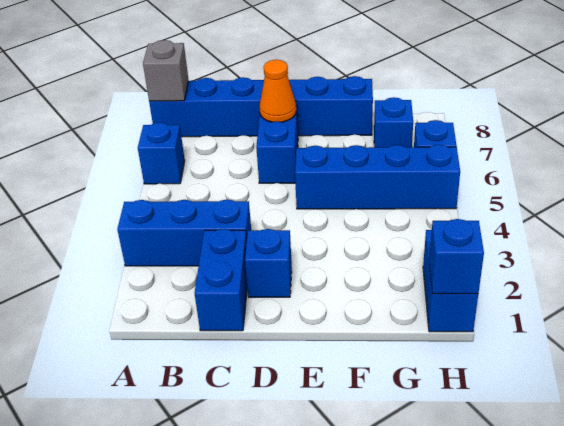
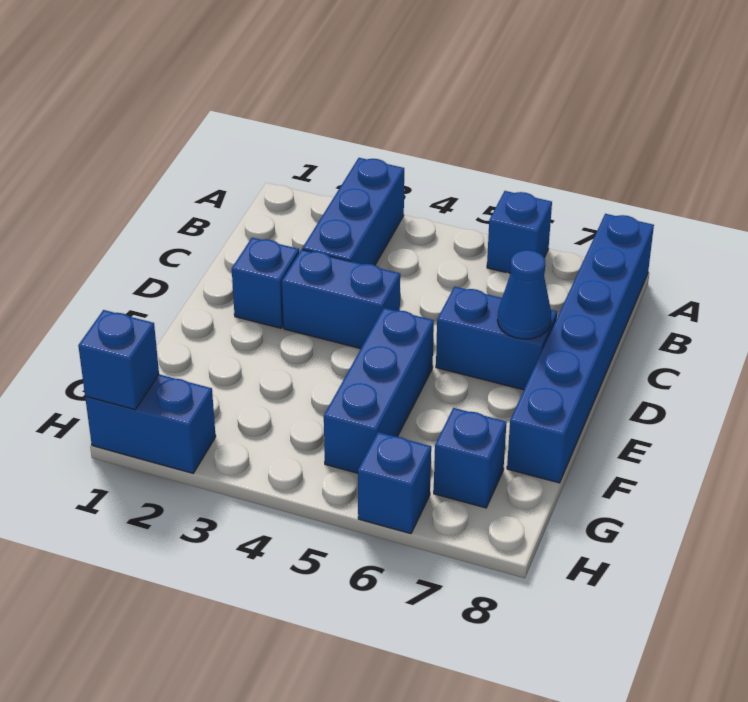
grey 1x1 brick [143,40,189,101] -> none
blue 1x2 brick [195,229,247,331] -> blue 1x2 brick moved to [282,250,400,348]
orange 1x1 cone [260,60,296,122] -> blue 1x1 cone [497,250,552,339]
blue 1x4 brick [295,145,460,209] -> blue 1x3 brick [324,308,434,473]

